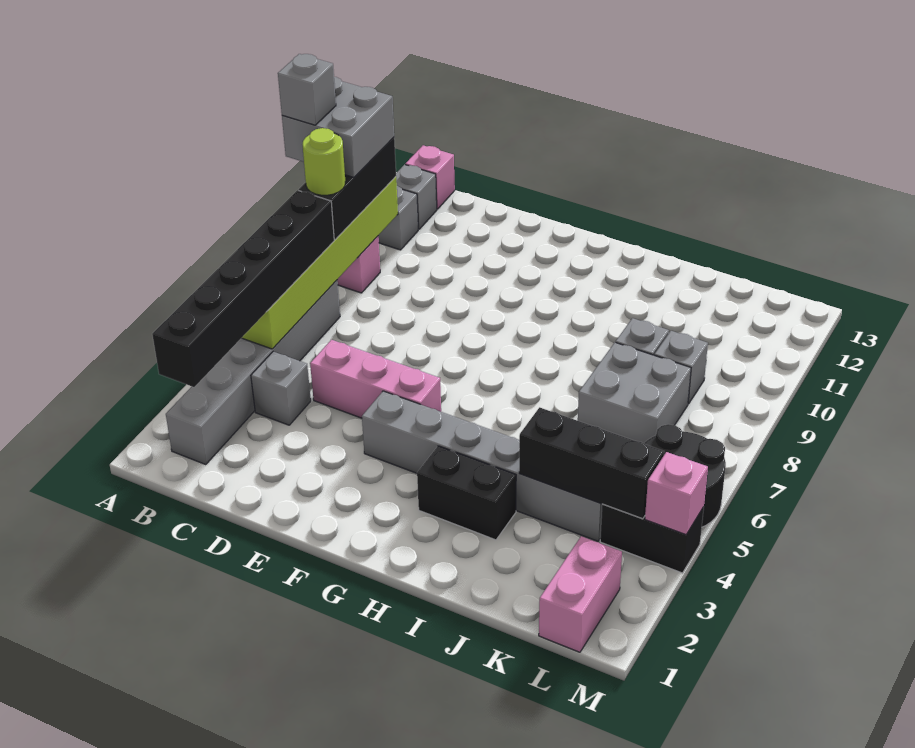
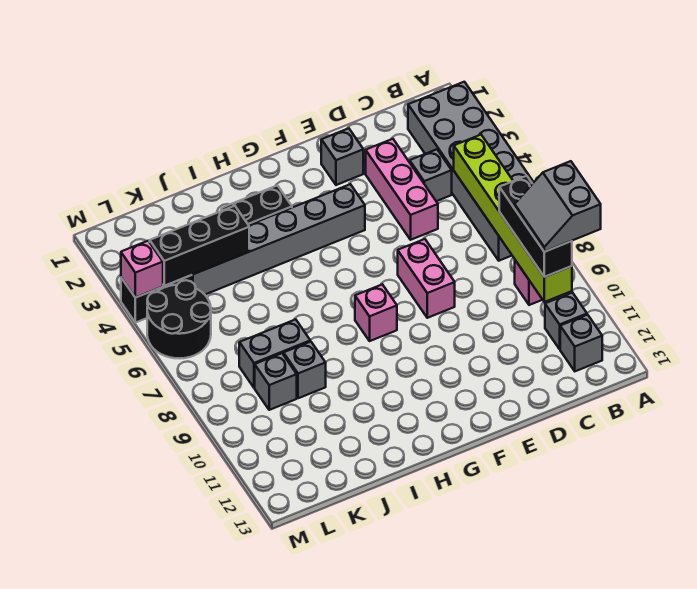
grey 2x2 brick [282,77,394,177] -> grey 2x2 slope [515,161,601,252]
grey 1x1 brick [278,54,336,125] -> grey 1x1 brick moved to [321,128,363,185]
grey 1x6 brick [166,280,340,465] -> grey 2x6 brick [408,82,534,261]
black 1x6 brick [152,190,334,387] -> none
lime 1x1 round brick [302,128,345,195] -> none
pink 1x1 brick [405,145,455,209] -> pink 1x1 brick moved to [355,284,397,341]
pink 1x3 brick [310,340,441,418] -> pink 1x3 brick turned to [366,139,438,240]
grey 2x2 brick [578,342,691,443] -> grey 1x2 brick [239,319,310,388]
pink 1x2 brick [539,536,622,652] -> pink 1x2 brick moved to [398,239,455,318]

